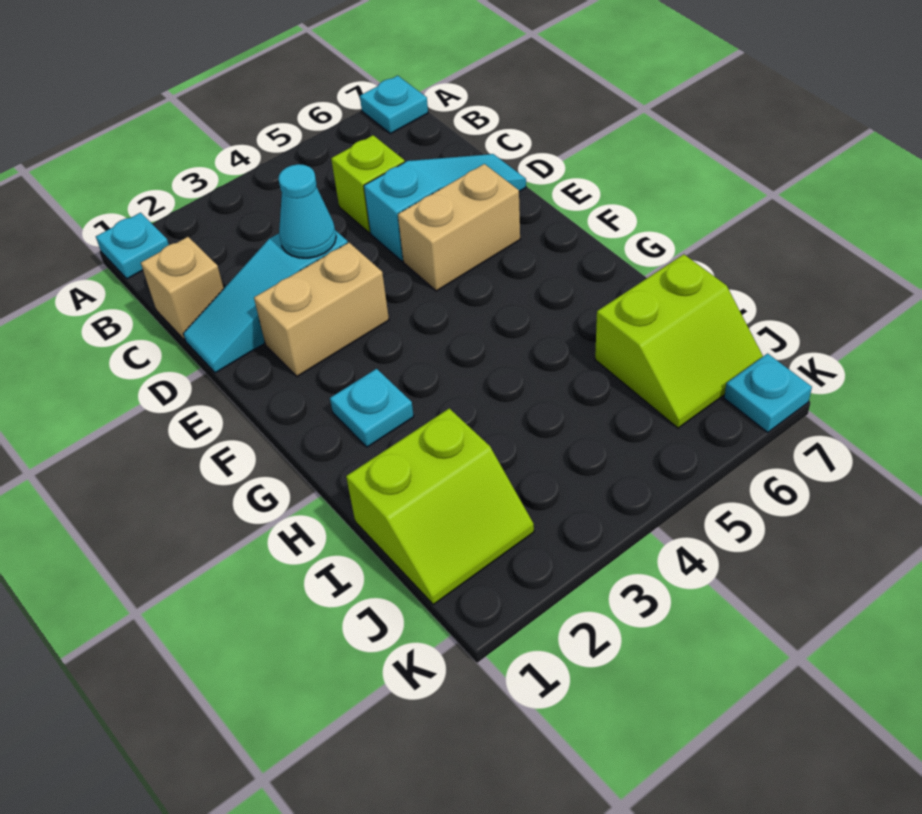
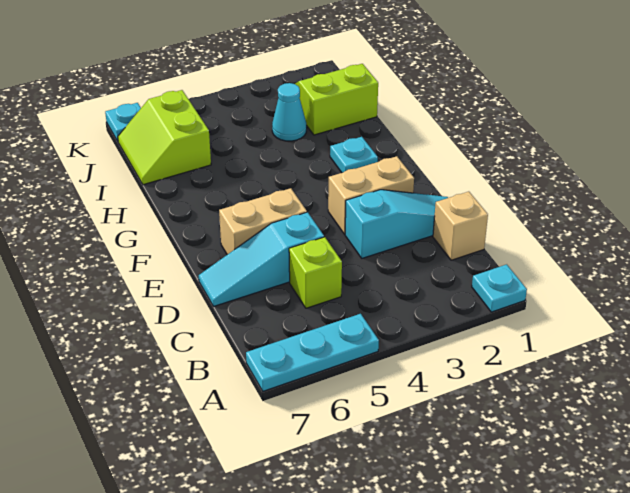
cyan 1x1 plate [360,76,428,134] -> cyan 1x3 plate [246,314,379,391]
cyan 1x1 cone [278,164,336,258] -> cyan 1x1 cone moved to [272,83,307,141]
lime 2x2 slope [595,254,763,428] -> lime 2x2 slope turned to [118,90,211,185]

